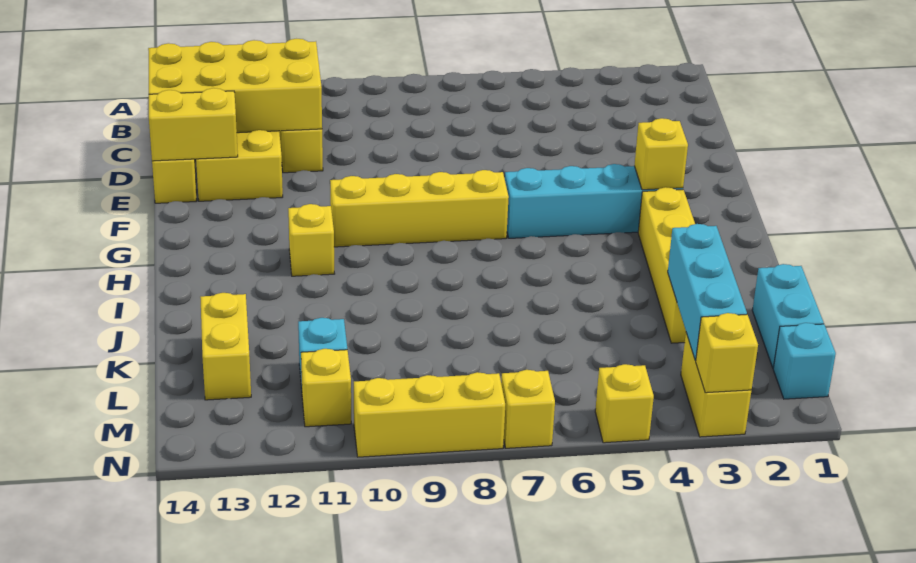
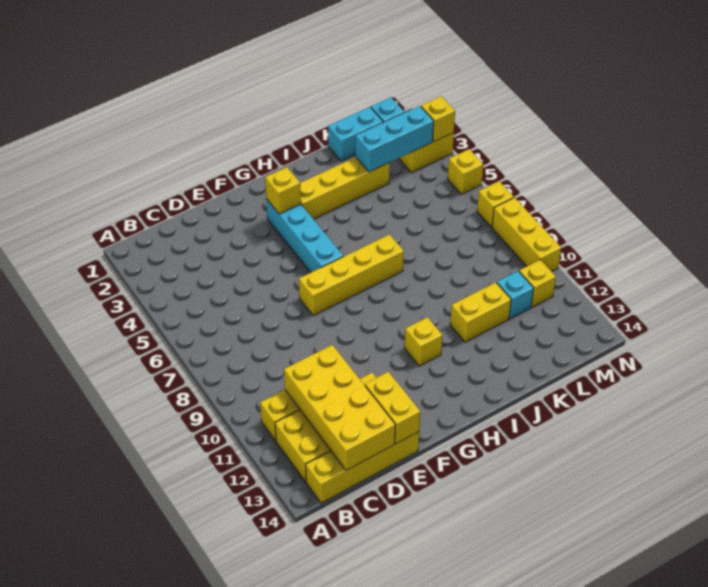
yellow 1x4 brick [330,170,509,247] -> yellow 1x4 brick turned to [299,235,404,316]
yellow 1x2 brick [200,293,251,400] -> yellow 1x2 brick moved to [450,282,511,342]

